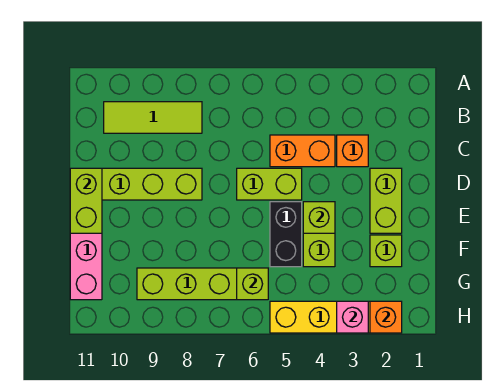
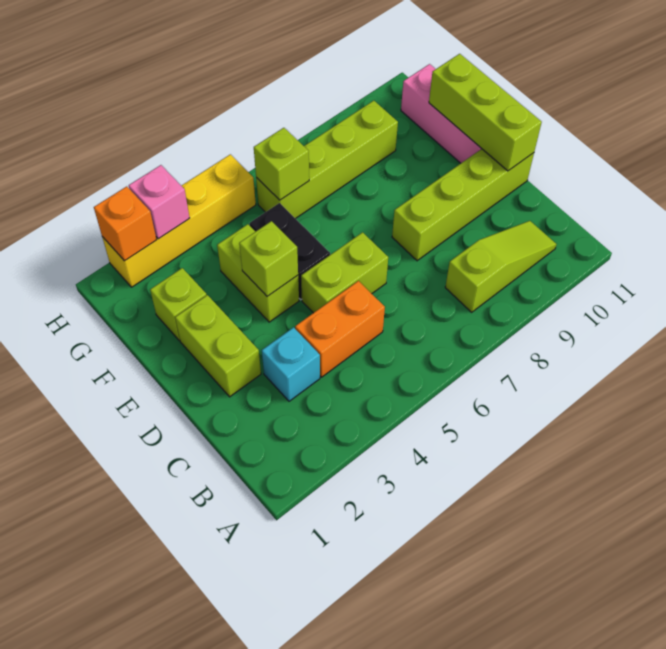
lime 1x3 tile [104,102,202,133] -> lime 1x3 slope [445,221,557,312]
orange 1x1 brick [337,135,368,167] -> cyan 1x1 brick [262,327,320,401]
lime 1x2 brick [70,168,102,233] -> lime 1x3 brick [429,54,542,171]

